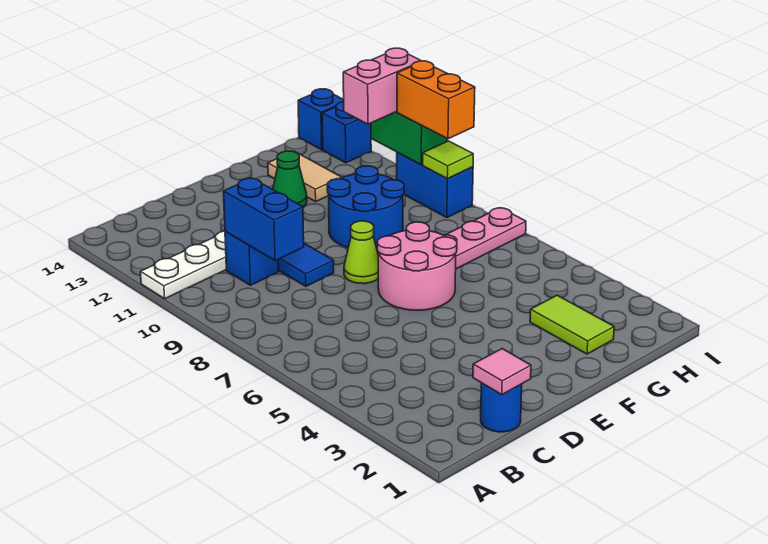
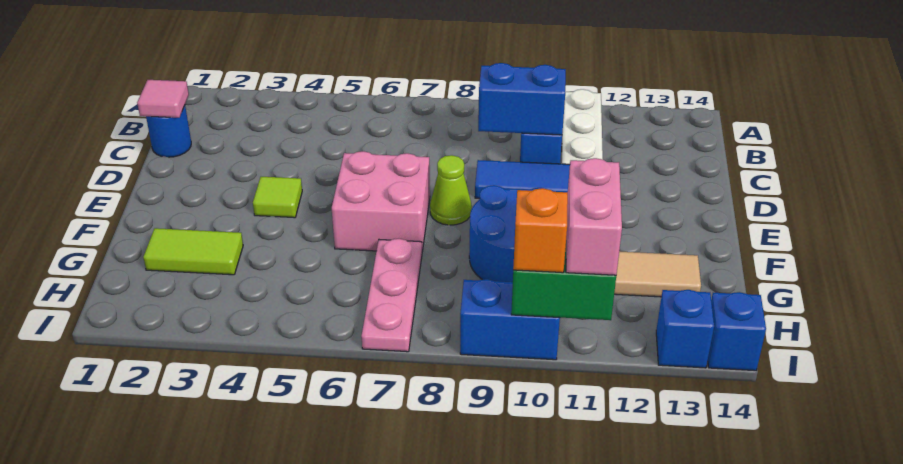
pink 2x2 round brick [377,222,457,310] -> pink 2x2 brick [332,151,430,251]
green 1x1 cone [273,151,307,207] -> none
lime 1x1 tile [423,141,473,179] -> lime 1x1 tile moved to [253,177,302,218]
orange 1x2 brick [397,61,475,139] -> orange 1x1 brick [513,188,568,273]

